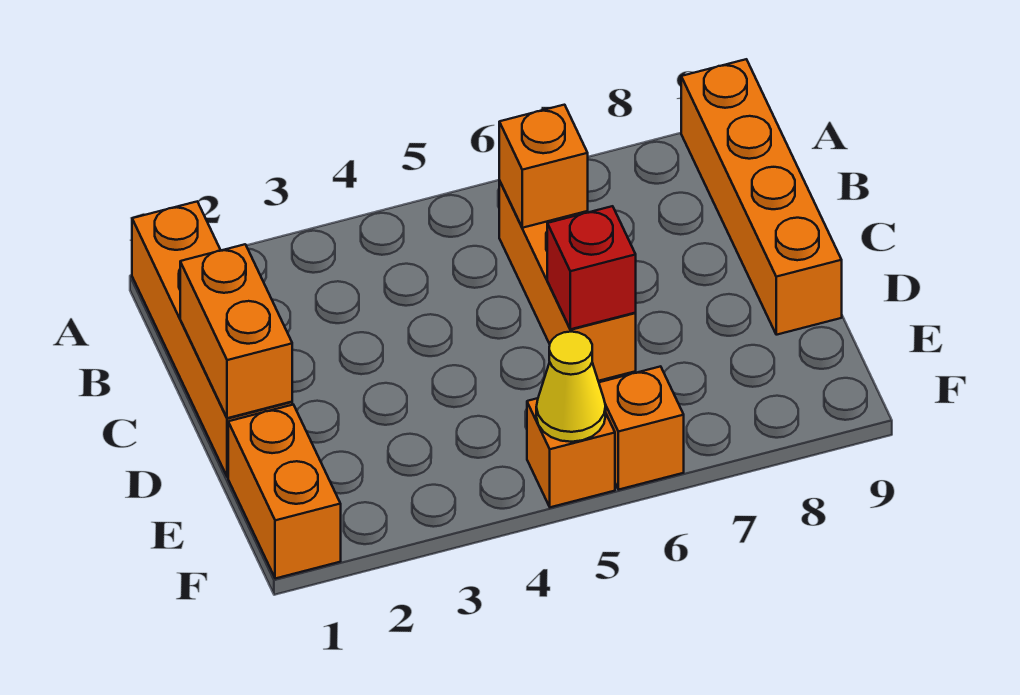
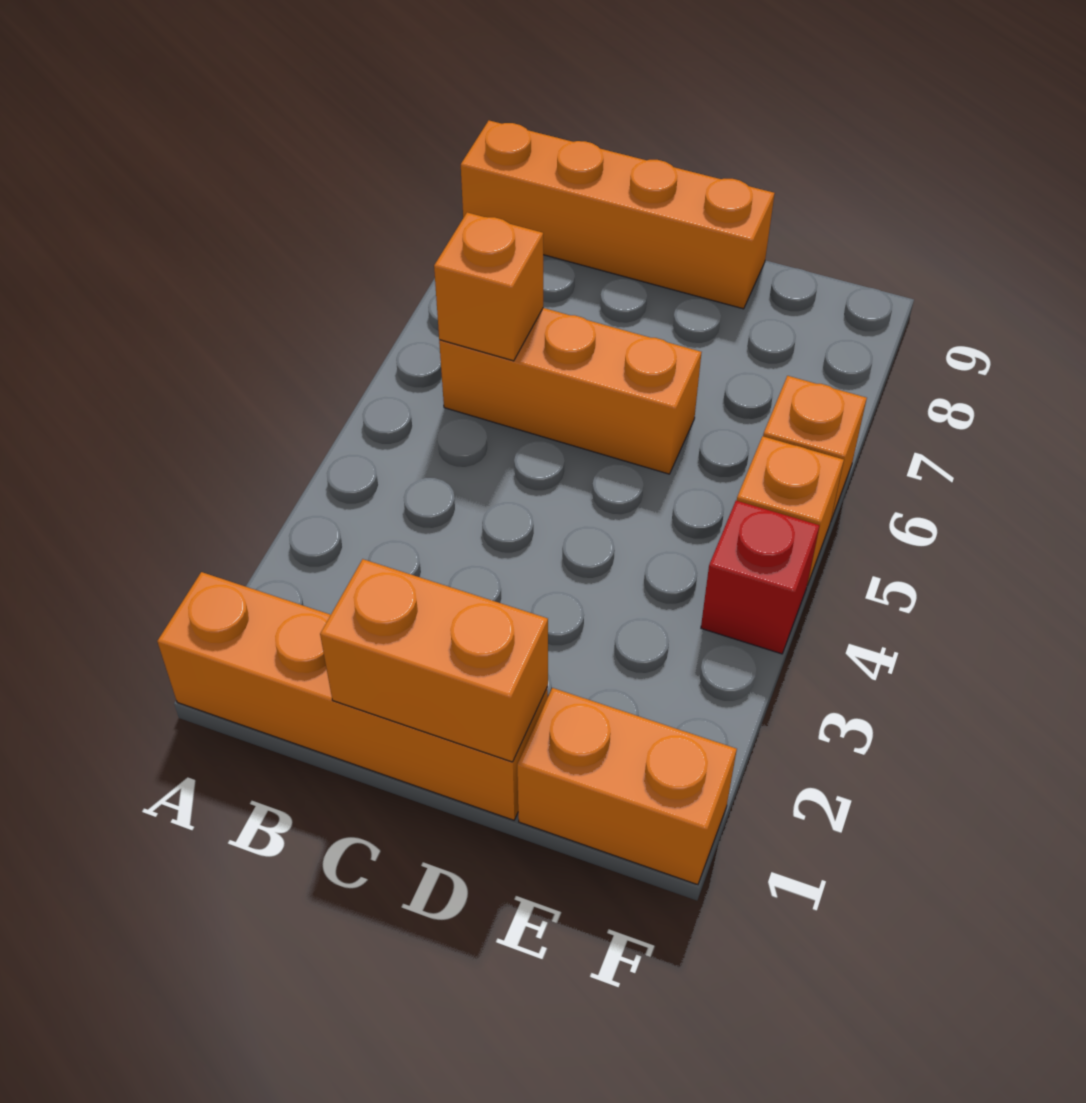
red 1x1 brick [547,206,636,329] -> red 1x1 brick moved to [701,500,820,654]
yellow 1x1 cone [536,332,606,442] -> none

